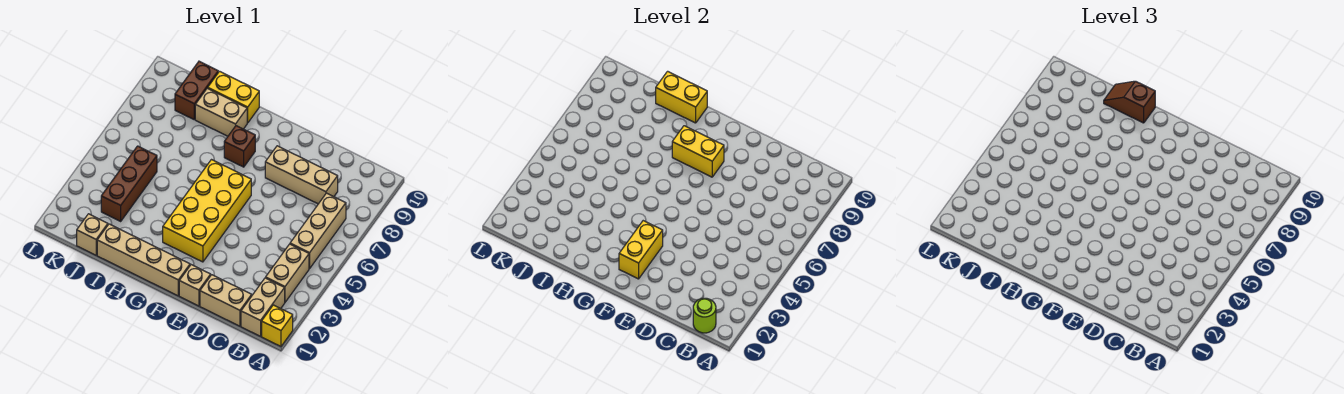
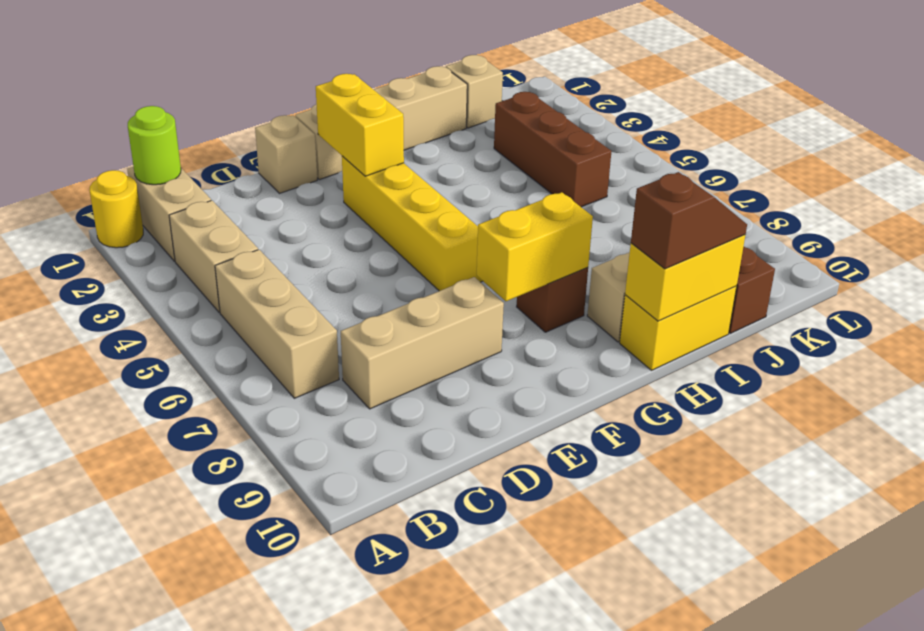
yellow 1x1 brick [262,305,293,346] -> yellow 1x1 round brick [89,170,143,248]
tan 1x2 brick [200,275,252,326] -> none
yellow 2x4 brick [163,160,251,262] -> yellow 1x4 brick [342,156,482,291]

